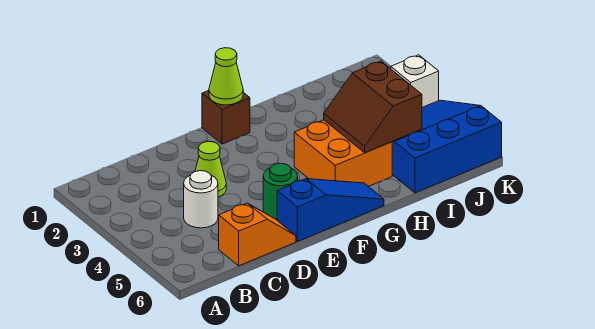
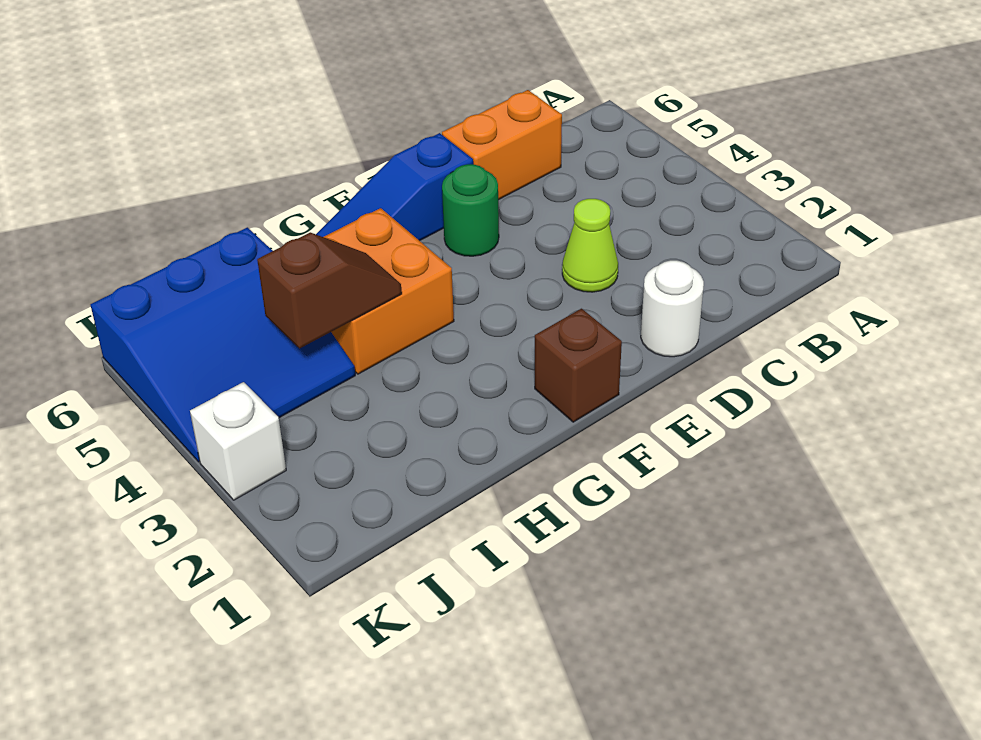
white 1x1 round brick [184,171,218,228] -> white 1x1 round brick moved to [641,260,704,357]
orange 1x2 slope [219,203,296,266] -> orange 1x2 brick [442,90,562,200]
lime 1x1 cone [209,48,243,105] -> none
brown 2x2 slope [324,61,422,153] -> brown 1x2 slope [257,233,402,349]

